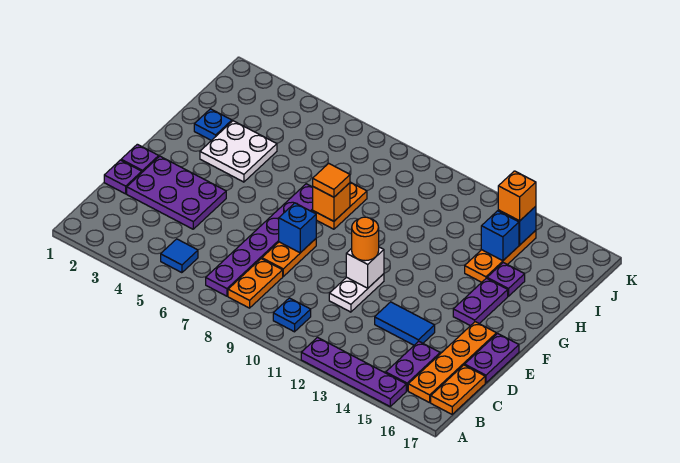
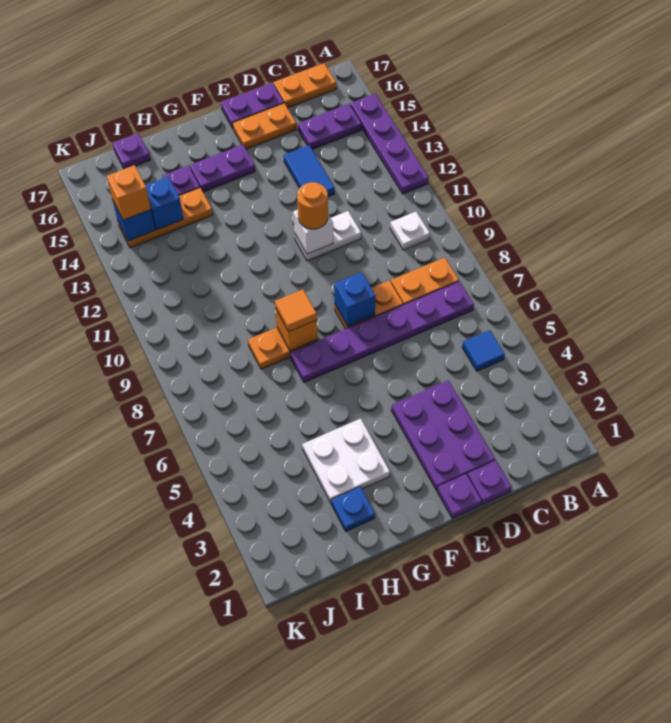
blue 1x1 plate [273,298,311,332] -> white 1x1 plate [390,212,430,250]
orange 1x4 plate [408,322,496,403] -> orange 1x2 plate [233,103,296,149]
none -> purple 1x1 plate [113,133,150,169]

